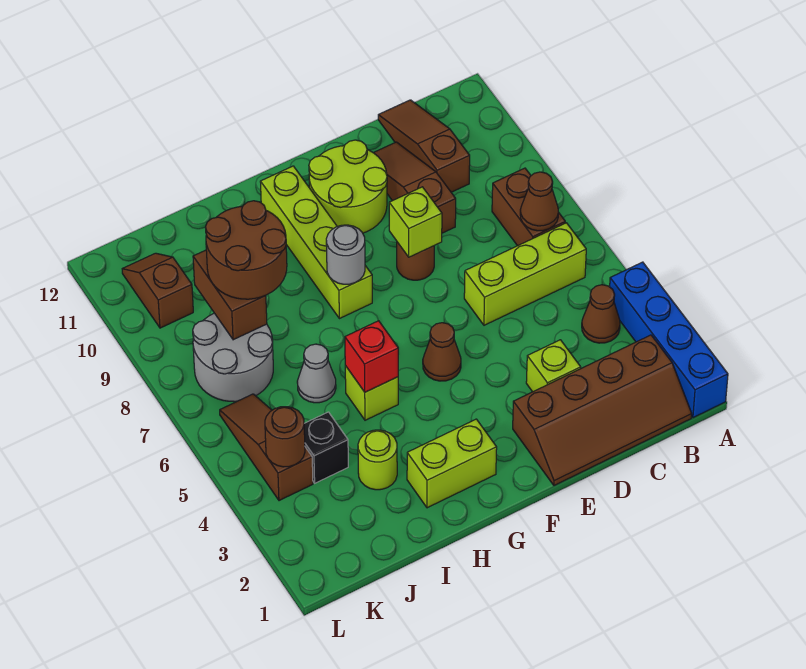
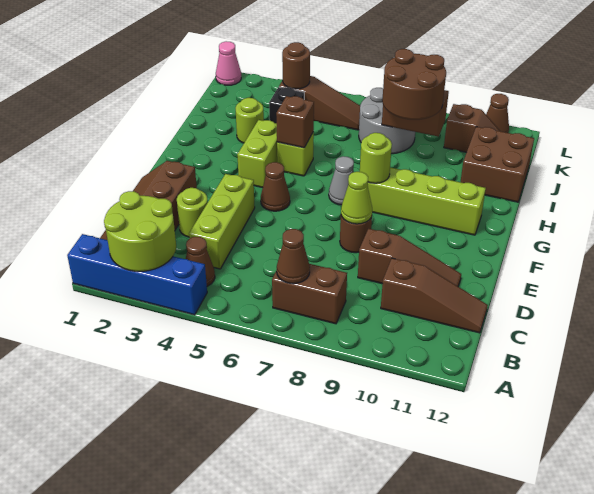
lime 1x3 brick [464,223,586,325] -> lime 1x3 brick moved to [189,174,255,269]
lime 1x1 brick [526,340,581,392] -> lime 1x1 round brick [177,188,208,237]
lime 1x1 brick [389,187,442,257] -> lime 1x1 cone [341,172,372,224]
lime 2x2 round brick [309,140,387,233] -> lime 2x2 round brick moved to [104,191,176,271]
lime 1x2 brick [407,419,497,508] -> lime 1x2 brick moved to [237,120,277,188]
grey 1x1 round brick [326,225,365,284] -> lime 1x1 round brick [360,133,392,183]
red 1x1 brick [345,321,398,392] -> brown 1x1 brick [276,96,314,148]
grey 1x1 cone [297,344,336,403] -> grey 1x1 cone moved to [329,156,354,205]
none -> brown 2x2 brick [461,127,534,202]
none -> pink 1x1 cone [216,41,241,85]
none -> brown 1x1 cone [486,94,509,133]

